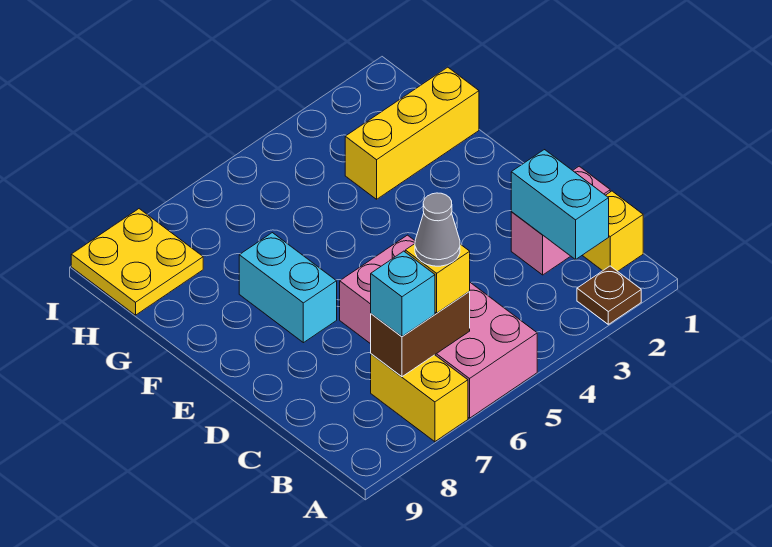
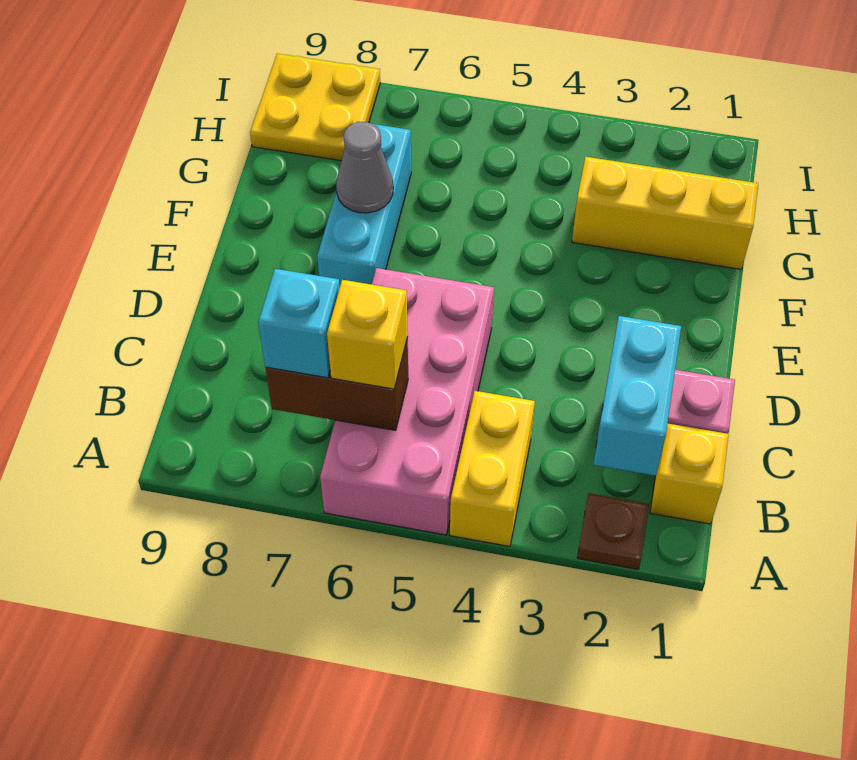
yellow 1x2 brick [371,354,468,442] -> yellow 1x2 brick moved to [450,391,535,546]
grey 1x1 cone [415,193,460,266] -> grey 1x1 cone moved to [336,122,393,213]
cyan 1x2 brick [239,233,337,343] -> cyan 1x3 brick [317,124,411,287]

